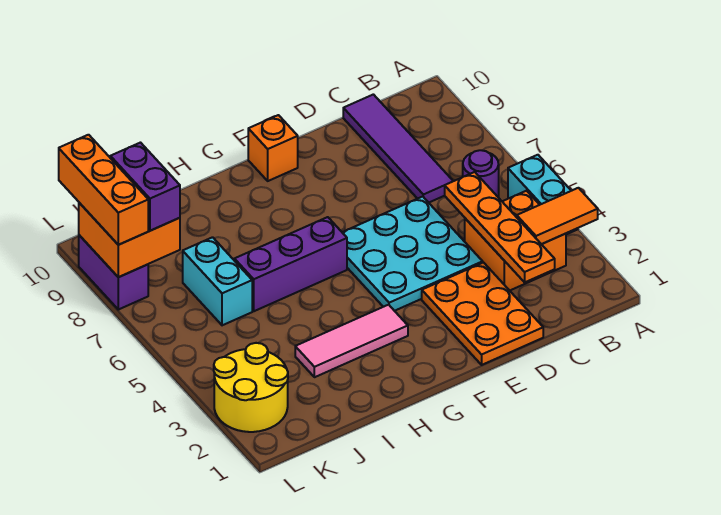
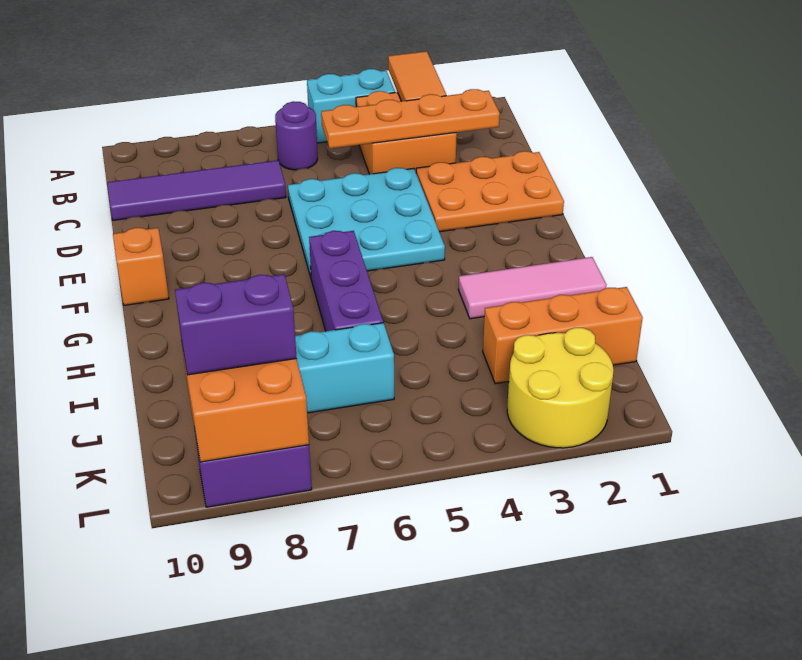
pink 1x3 tile [295,305,408,377] -> pink 1x3 tile turned to [458,257,606,319]
orange 1x3 brick [59,135,148,245] -> orange 1x3 brick moved to [483,287,643,384]

